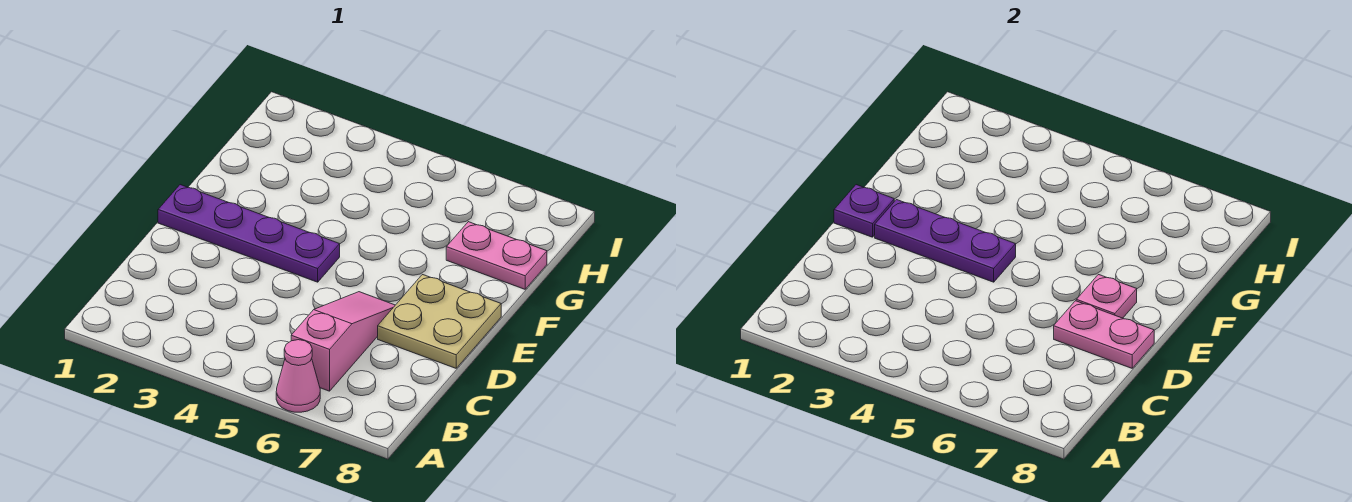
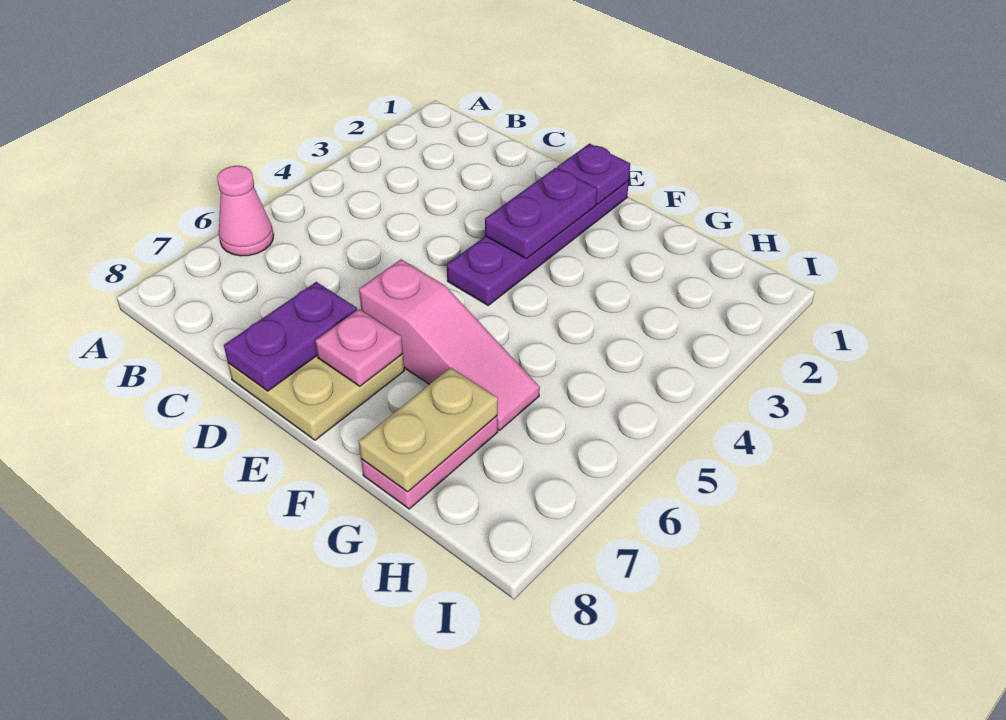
pink 1x3 slope [291,292,395,391] -> pink 1x3 slope moved to [359,259,540,430]
pink 1x2 plate [1054,301,1154,368] -> purple 1x2 plate [224,282,357,391]
purple 1x3 plate [875,200,1016,282] -> purple 1x2 plate [485,168,597,259]
none -> tan 1x2 plate [359,368,498,492]

